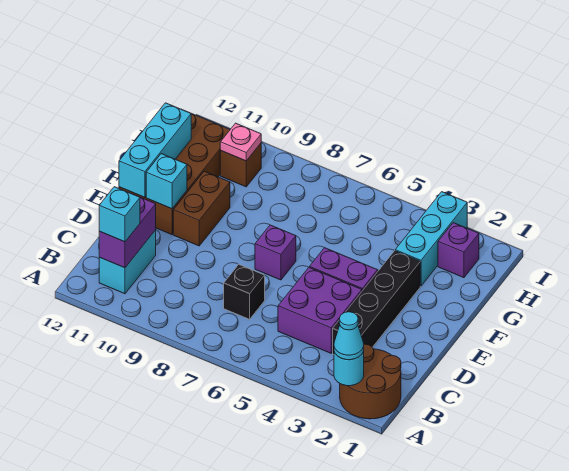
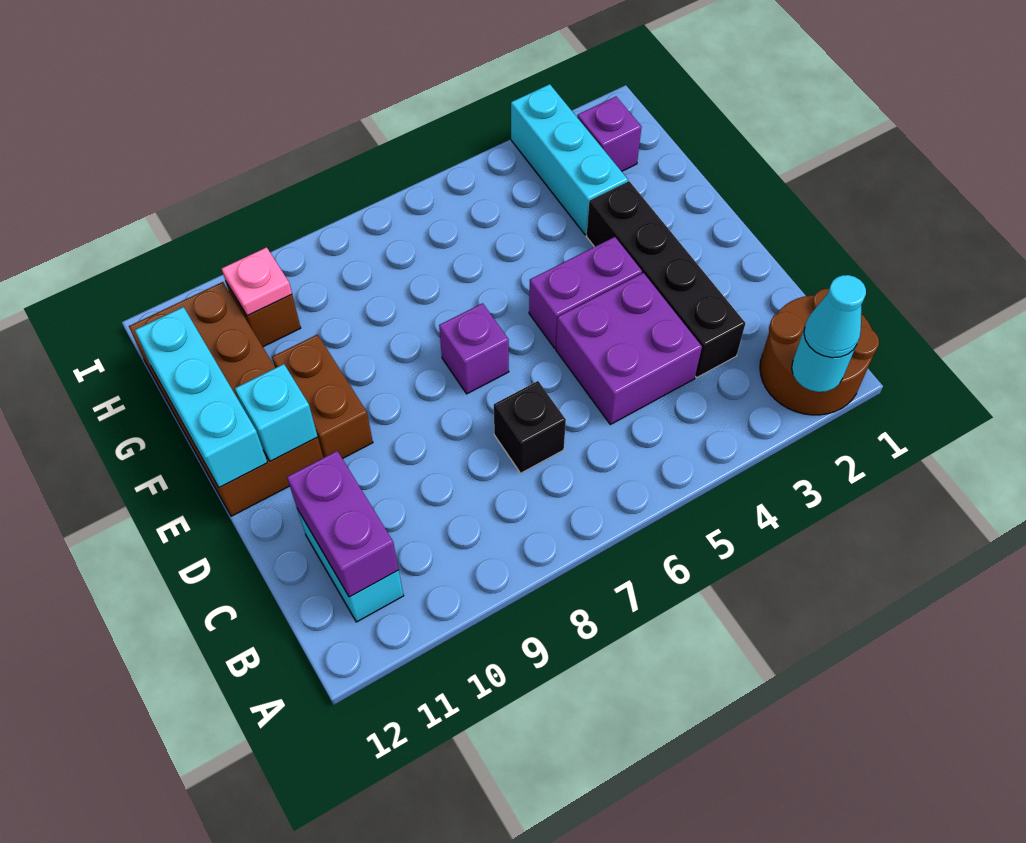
cyan 1x1 brick [99,187,140,242] -> none

